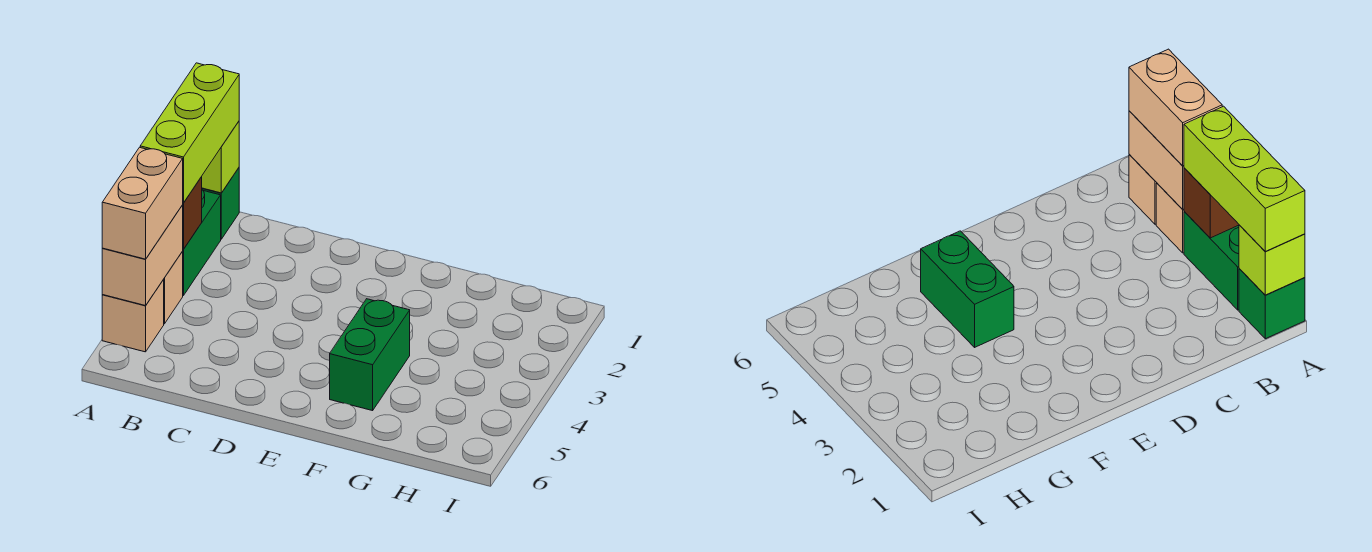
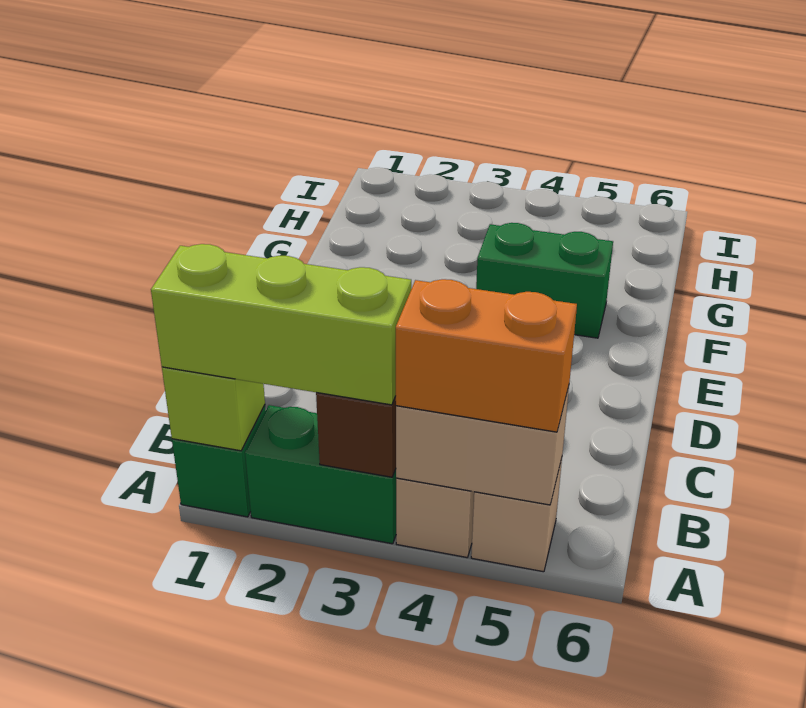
tan 1x2 brick [102,147,183,259] -> orange 1x2 brick [395,279,577,432]

